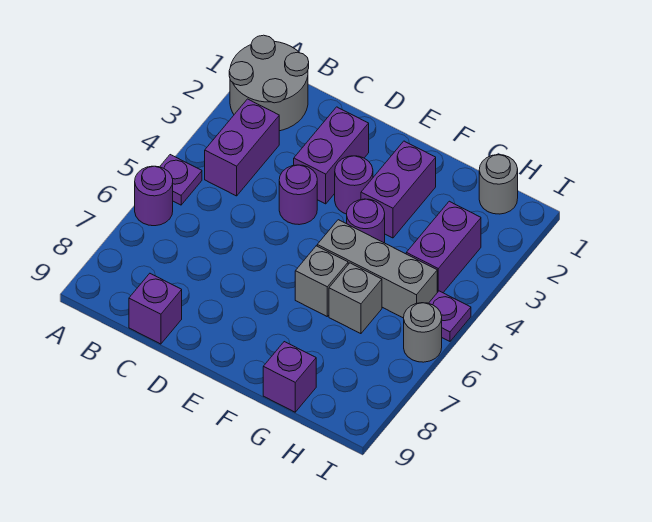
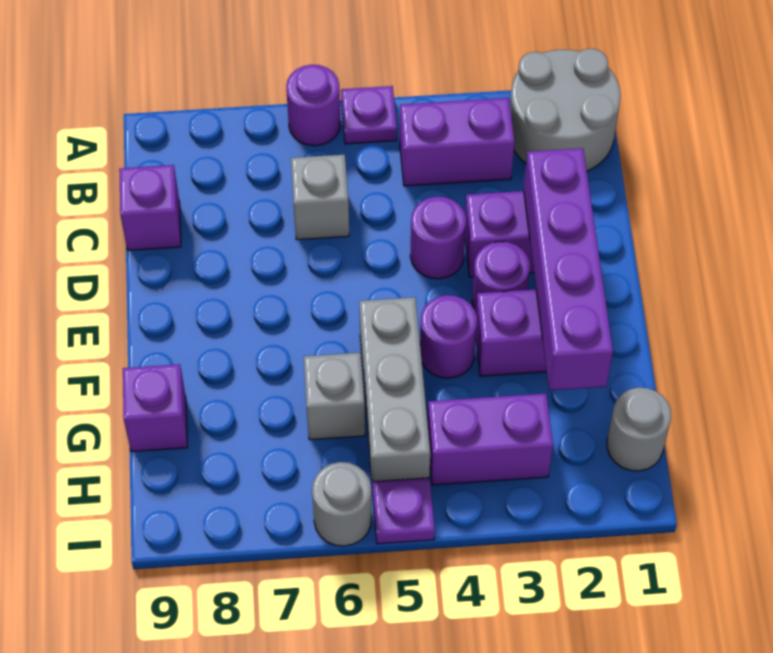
none -> purple 1x4 brick [524,148,613,390]
grey 1x1 brick [295,246,348,316] -> grey 1x1 brick moved to [291,154,349,240]

